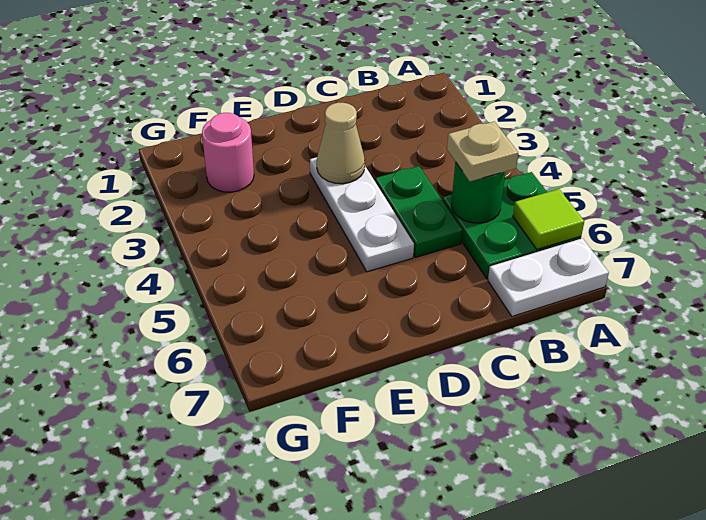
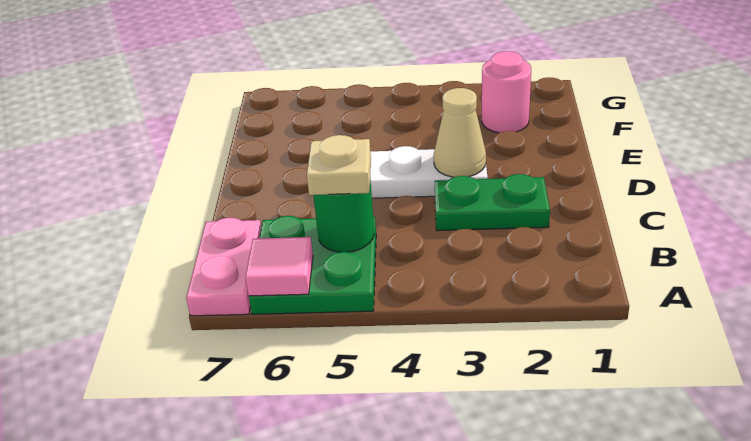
lime 1x1 tile [513,189,584,249] -> pink 1x1 tile [245,237,313,296]
white 1x2 plate [488,238,609,316] -> pink 1x2 plate [186,218,261,316]
green 1x2 plate [375,166,462,257] -> green 1x2 plate moved to [435,174,550,231]

